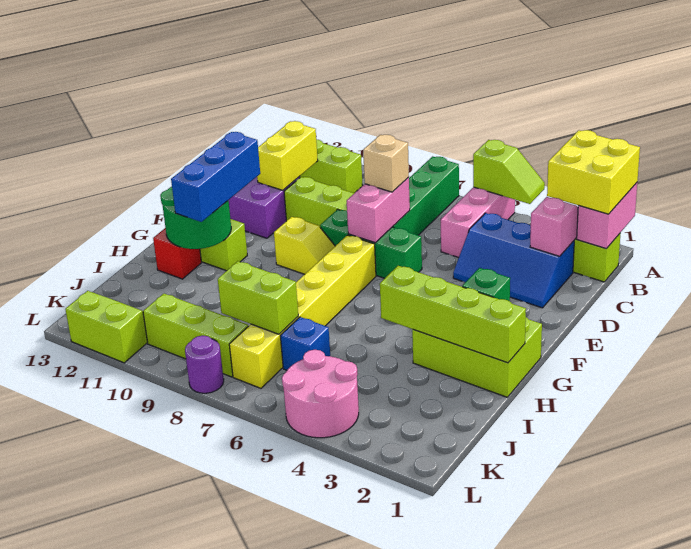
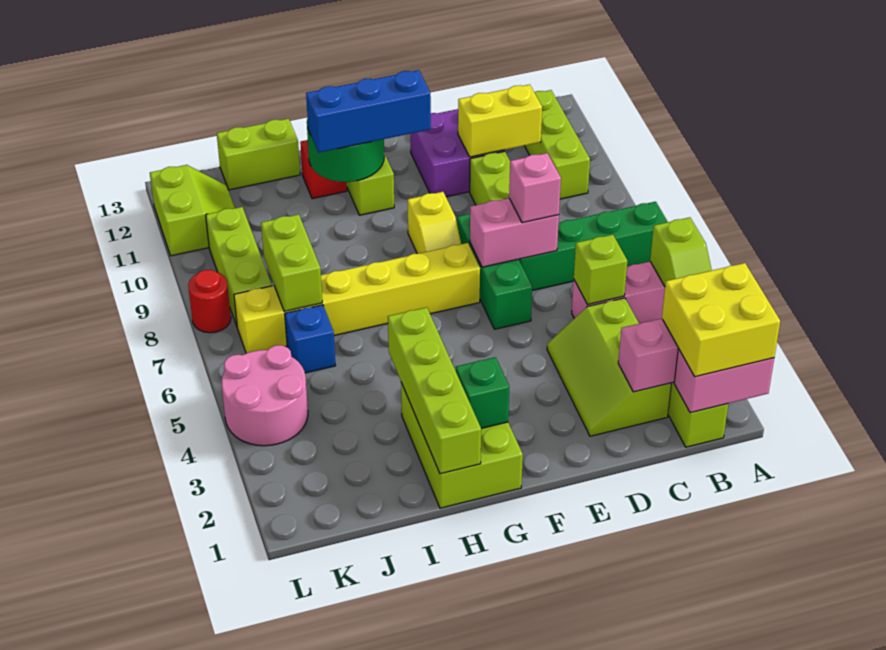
blue 2x3 slope [453,213,574,308] -> lime 2x3 slope [547,298,671,436]
none -> lime 1x1 brick [574,235,627,305]
tan 1x1 brick [363,135,409,192] -> pink 1x1 brick [509,153,561,223]
none -> lime 1x2 brick [217,119,300,190]
purple 1x1 round brick [185,336,224,393] -> red 1x1 round brick [188,270,231,333]

